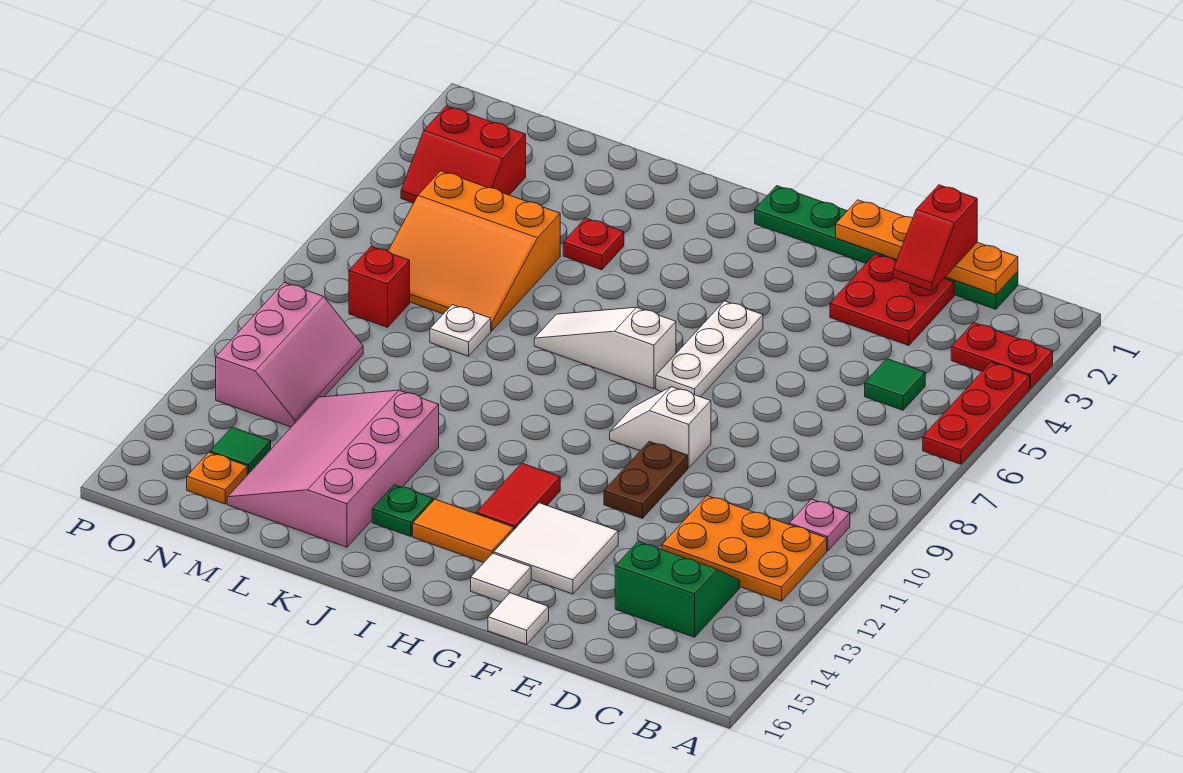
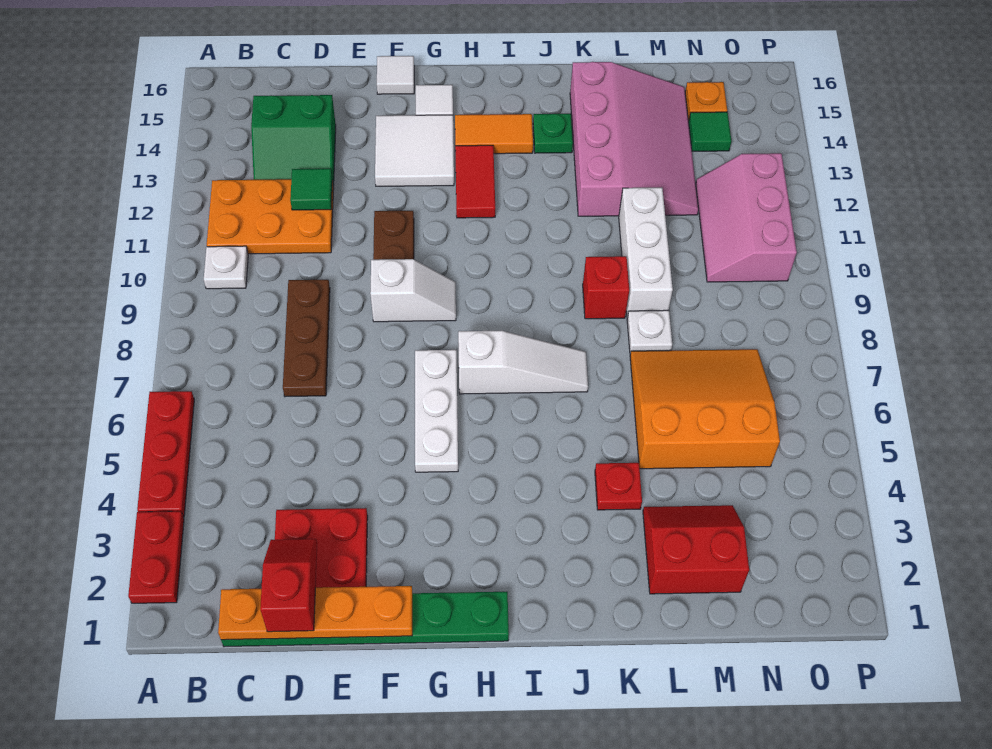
red 1x2 plate [951,323,1053,389] -> red 1x2 plate turned to [128,511,184,603]
pink 1x1 plate [789,499,850,551] -> white 1x1 plate [204,246,248,289]
green 1x1 tile [865,359,925,410] -> green 1x1 tile moved to [290,169,332,210]
none -> brown 1x3 plate [283,280,330,397]
none -> white 1x3 brick [619,187,673,318]
red 2x2 slope [401,106,526,203] -> red 2x2 slope moved to [643,505,749,594]
red 1x1 brick [349,247,410,327] -> red 1x1 brick moved to [583,256,629,319]

